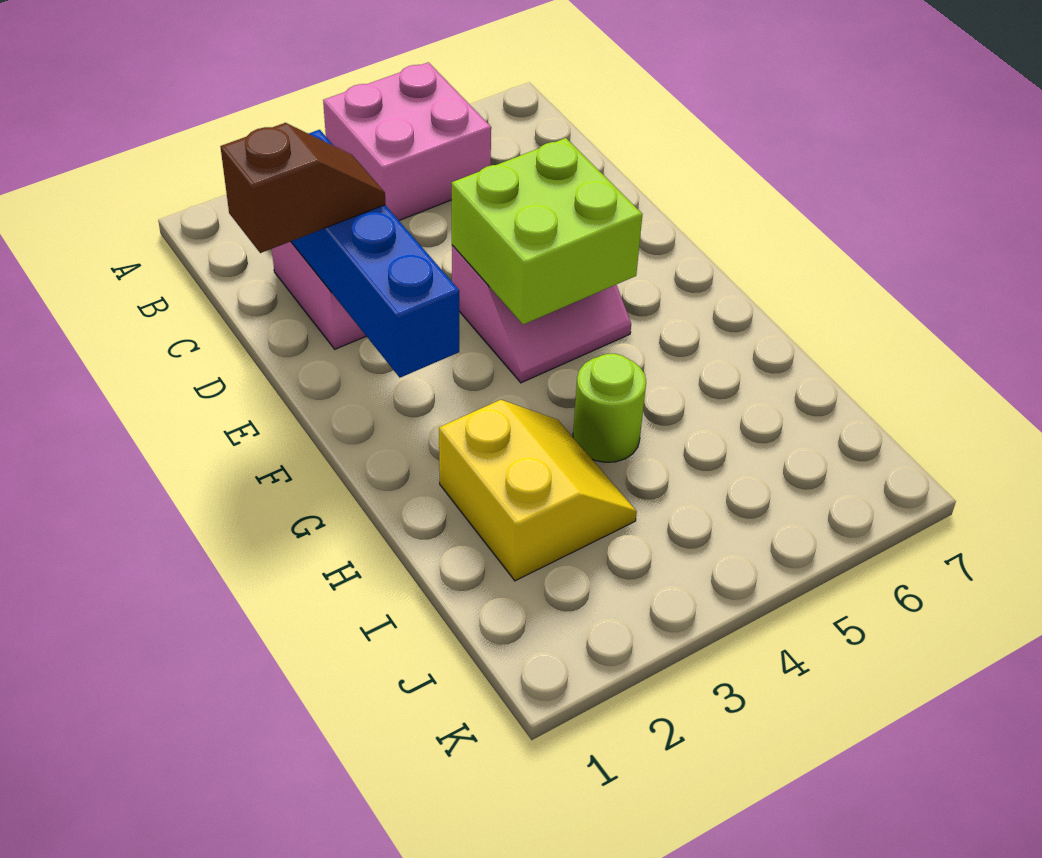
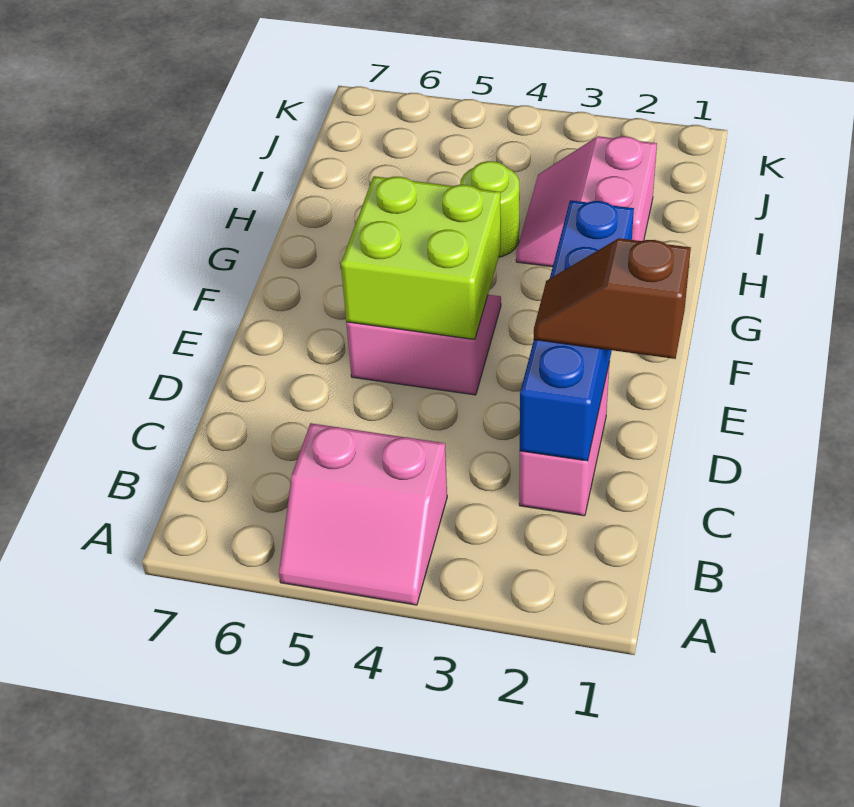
pink 2x2 brick [323,62,491,220] -> pink 2x2 slope [279,423,447,605]
yellow 2x2 slope [439,400,637,581] -> pink 2x2 slope [516,136,657,267]

